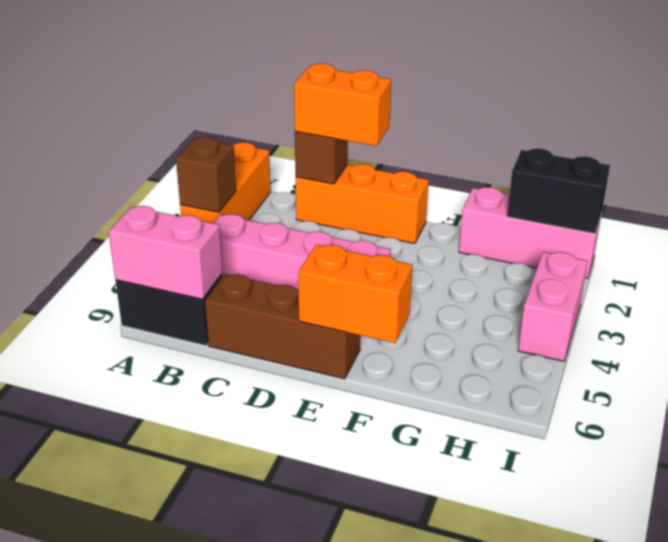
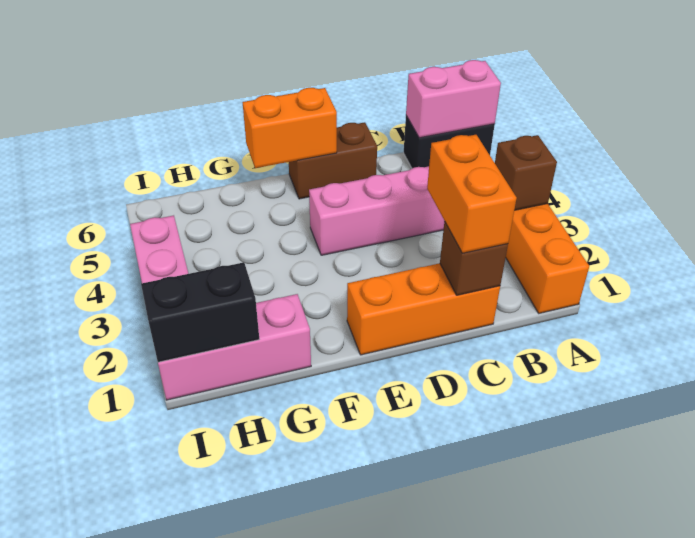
orange 1x2 brick [294,63,391,146] -> orange 1x2 brick turned to [427,135,517,253]
brown 1x3 brick [205,274,360,379] -> brown 1x2 brick [289,122,377,199]

